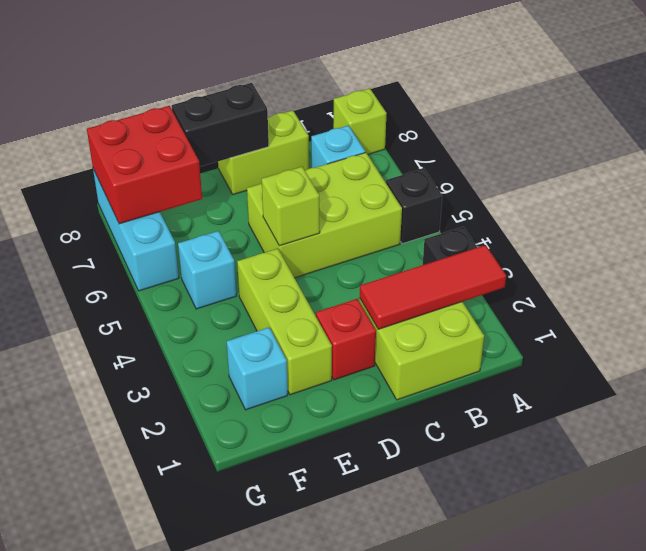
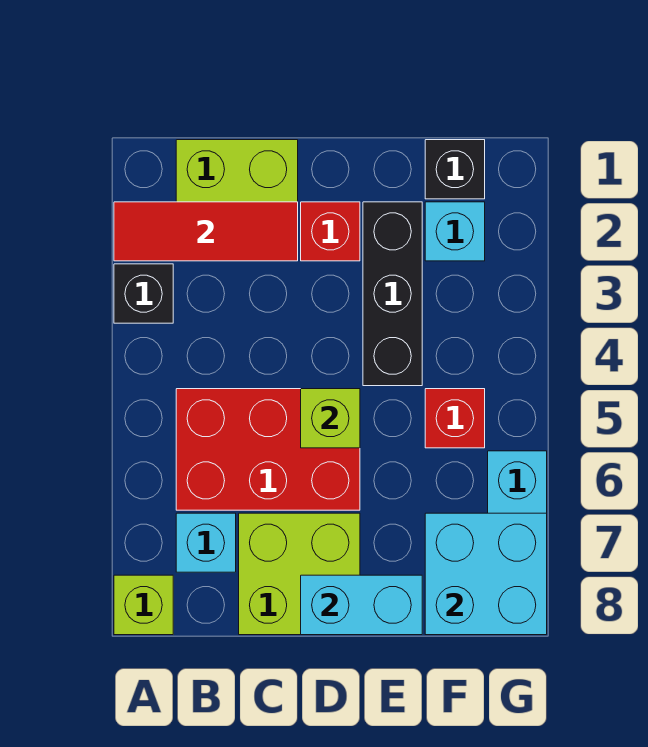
black 1x1 brick [386,169,442,244] -> black 1x1 brick moved to [425,140,485,199]
lime 2x3 brick [247,153,402,278] -> red 2x3 brick [176,389,360,510]
lime 1x2 brick [218,110,309,195] -> lime 2x2 brick [239,513,360,635]
black 1x2 brick [172,83,269,167] -> cyan 1x2 brick [301,575,422,635]
lime 1x3 brick [237,248,332,395] -> black 1x3 brick [363,202,422,386]
cyan 1x1 brick [178,231,237,309] -> red 1x1 brick [425,389,485,448]
red 2x2 brick [87,106,202,224] -> cyan 2x2 brick [425,513,547,635]

